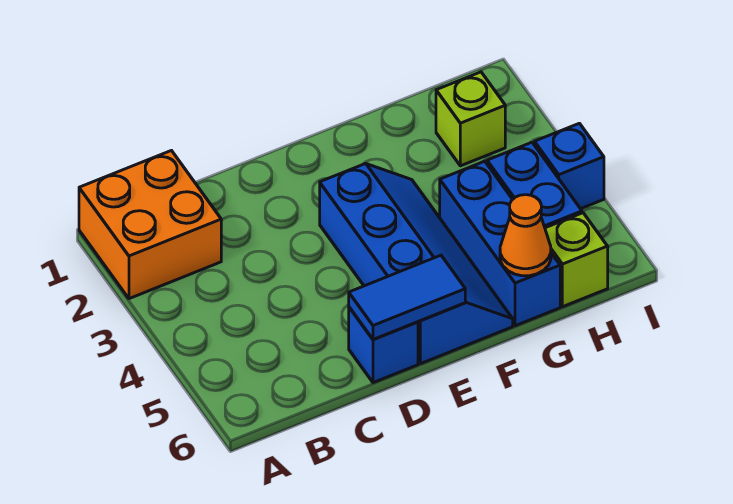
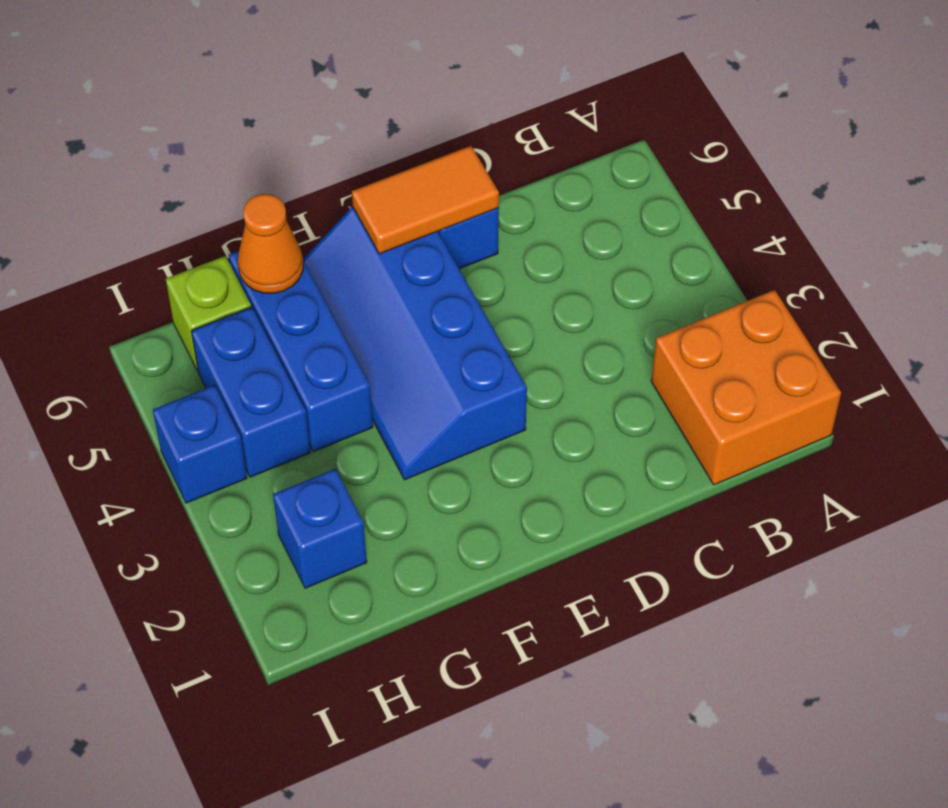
blue 1x2 tile [349,255,465,339] -> orange 1x2 tile [352,146,499,254]
lime 1x1 brick [436,72,505,166] -> blue 1x1 brick [273,469,367,588]

